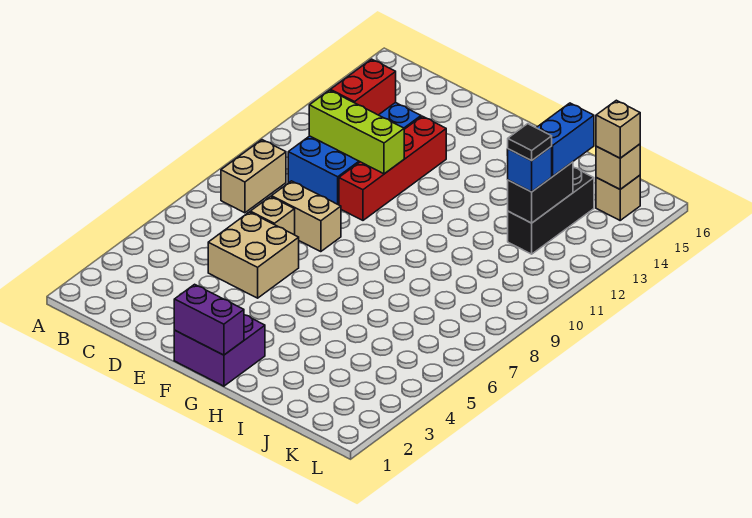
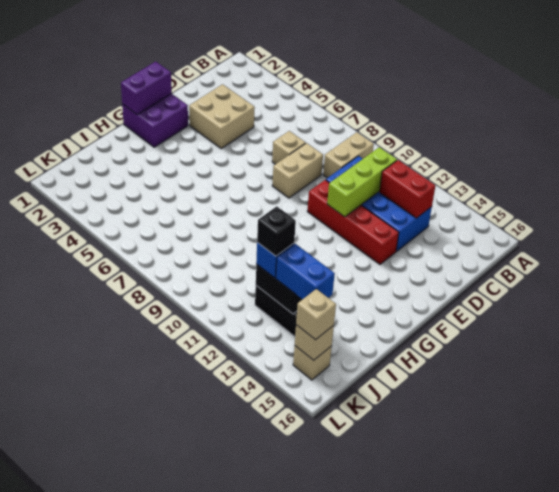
tan 1x2 brick [221,140,286,213] -> tan 1x2 brick turned to [323,132,374,178]
tan 2x2 brick [208,212,299,298] -> tan 2x2 brick moved to [189,84,255,148]
black 1x1 tile [508,124,552,161] -> black 1x1 brick [257,206,296,256]

